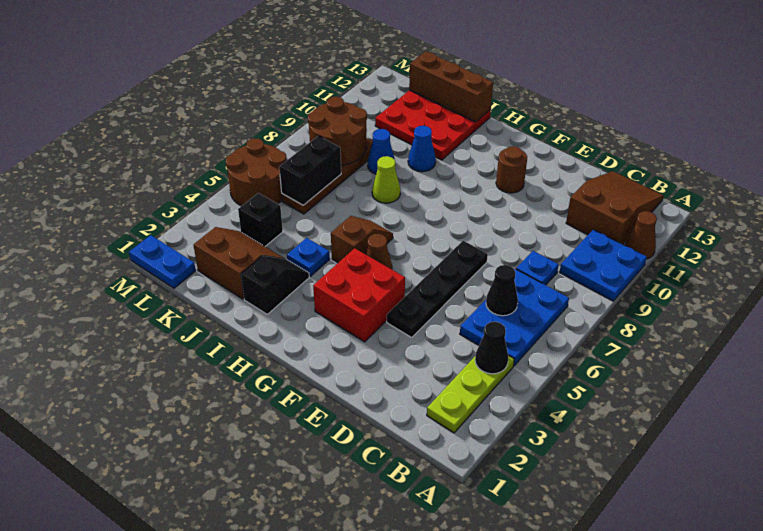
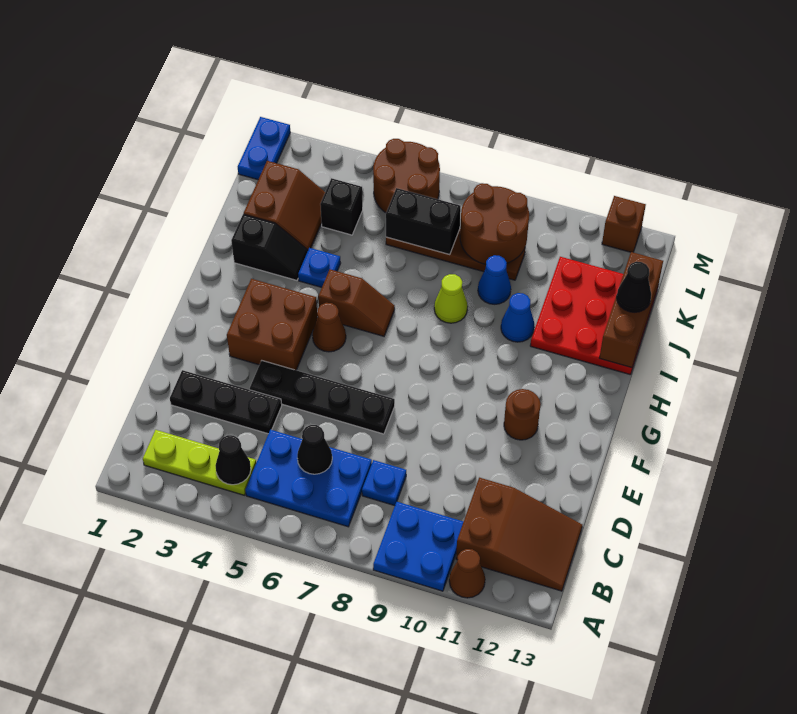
none -> black 1x3 plate [170,370,282,434]
red 2x2 brick [313,248,405,342] -> brown 2x2 brick [227,279,317,370]
none -> black 1x1 cone [617,262,651,312]
none -> brown 1x1 brick [602,196,646,252]

